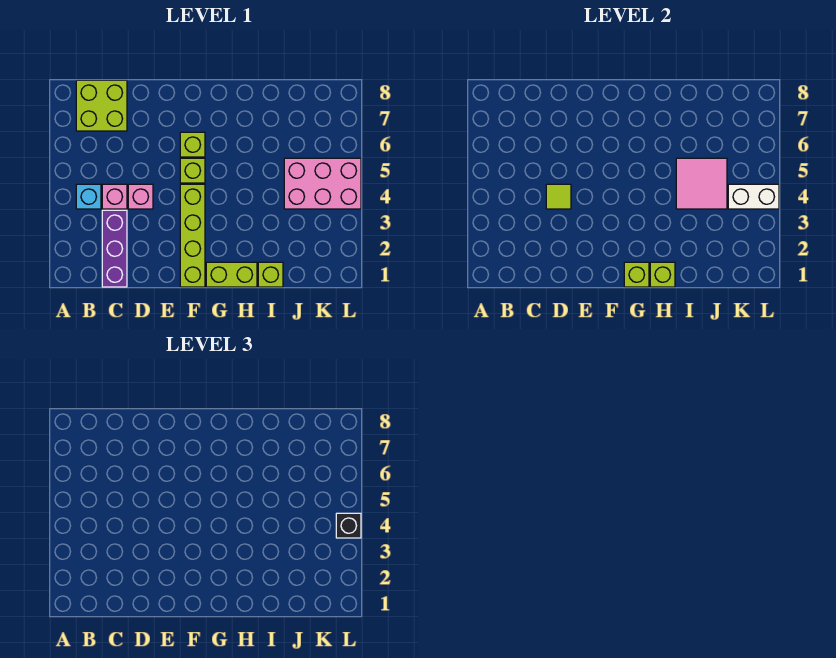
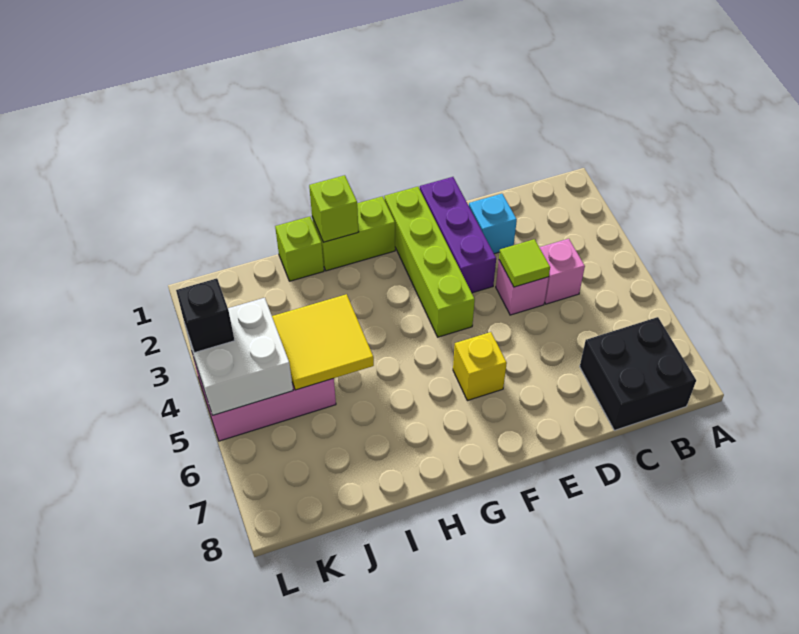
cyan 1x1 brick [76,184,101,209] -> cyan 1x1 brick moved to [469,194,517,254]
lime 2x2 brick [76,80,127,131] -> black 2x2 brick [580,317,696,430]
purple 1x3 brick [102,210,127,287] -> purple 1x3 brick moved to [420,177,496,293]
lime 1x1 brick [180,158,205,183] -> none
lime 1x1 brick [180,132,205,157] -> yellow 1x1 brick [453,332,507,401]
lime 1x1 brick [624,262,649,287] -> none
pink 2x2 tile [676,158,727,209] -> yellow 2x2 tile [272,294,374,390]
white 1x2 brick [728,184,779,209] -> white 2x2 brick [185,298,293,415]

